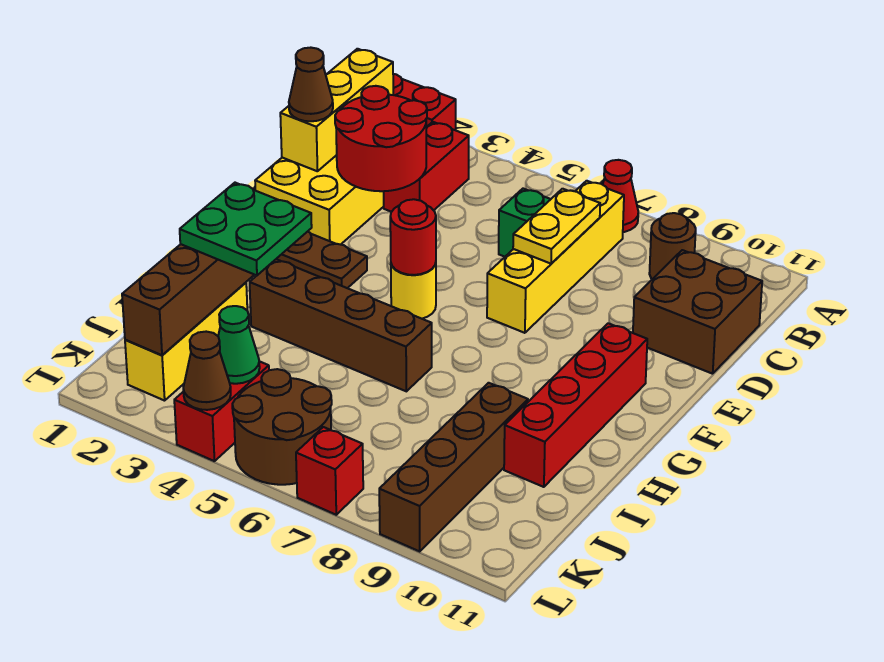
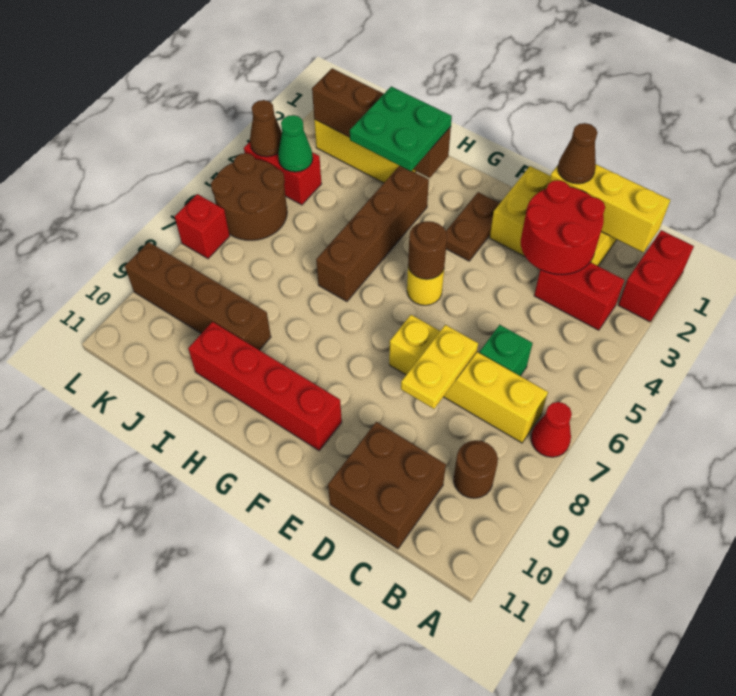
yellow 1x2 plate [513,189,600,264] -> yellow 1x2 plate turned to [401,325,478,409]
red 1x1 round brick [390,199,436,275] -> brown 1x1 round brick [408,221,447,279]

